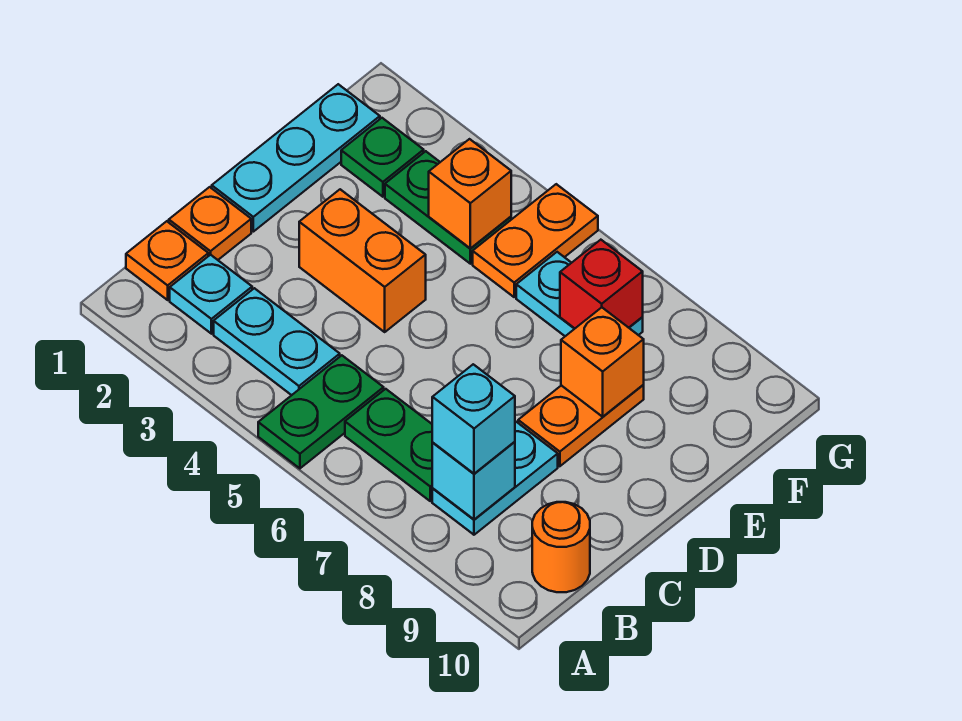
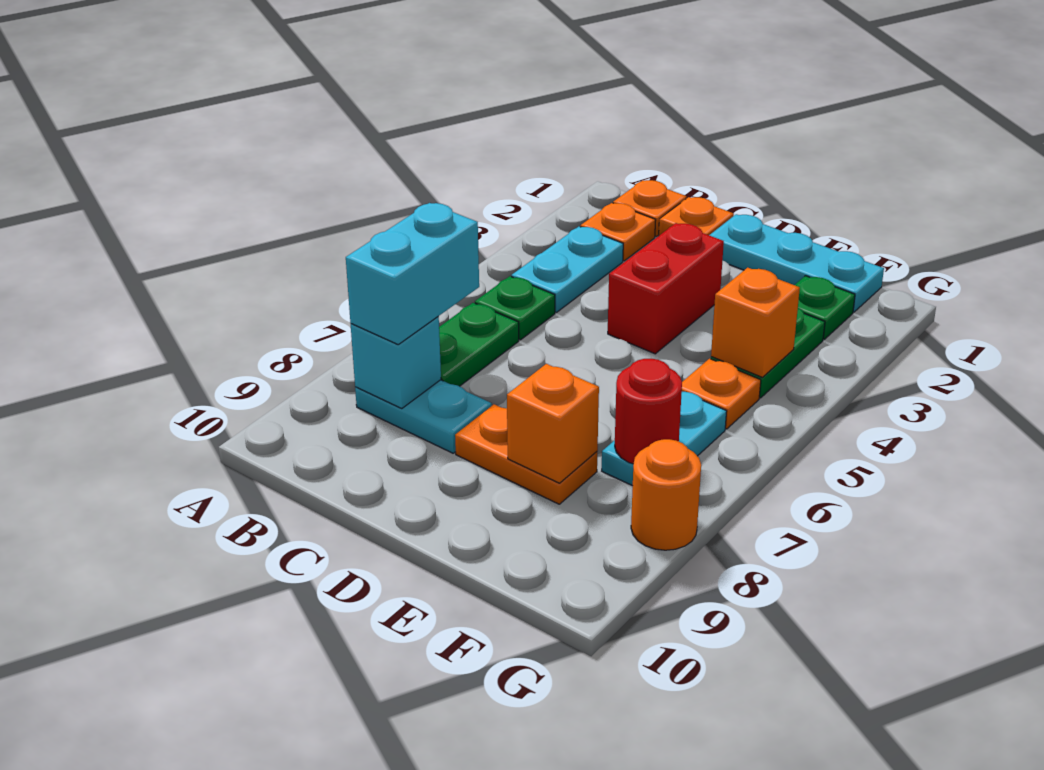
green 1x2 plate [258,355,384,468] -> green 1x1 plate [475,276,555,340]
cyan 1x1 plate [170,255,252,334] -> orange 1x1 plate [580,203,656,261]
cyan 1x1 brick [432,364,515,474] -> cyan 1x2 brick [346,203,479,344]
orange 1x1 round brick [532,502,590,592] -> orange 1x1 round brick moved to [631,439,701,550]
orange 1x2 brick [299,189,426,332] -> red 1x2 brick [608,223,724,354]
orange 1x2 plate [473,184,598,297] -> orange 1x1 plate [682,359,761,429]
red 1x1 brick [560,240,643,328] -> red 1x1 round brick [615,359,682,464]

